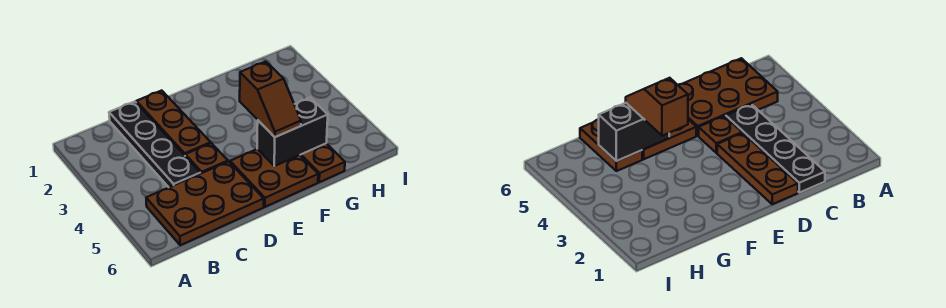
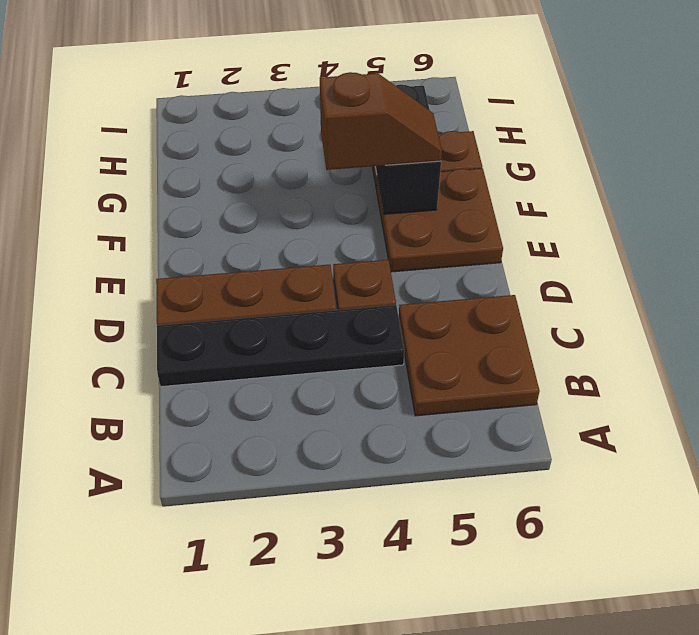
brown 2x3 plate [146,162,264,245] -> brown 2x2 plate [399,295,540,416]

